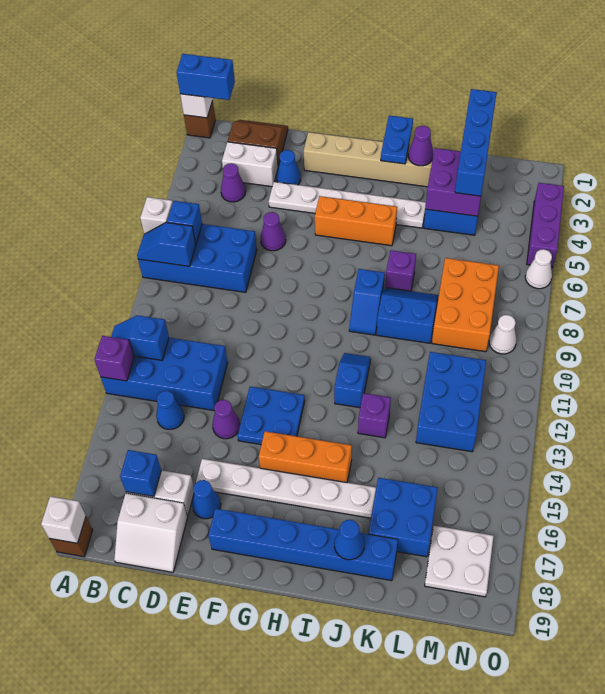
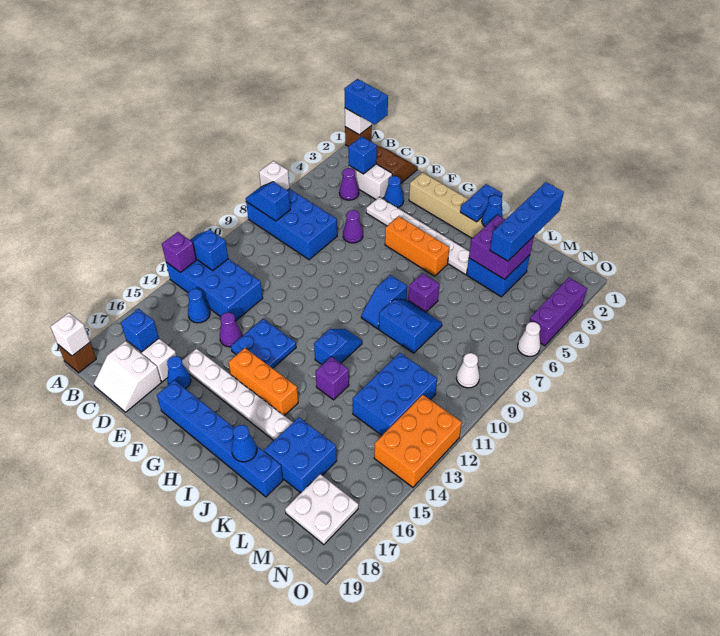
blue 1x1 brick [167,201,202,243] -> blue 1x1 brick moved to [348,137,377,174]
purple 1x1 cone [408,126,434,166] -> blue 1x1 cone [482,195,503,226]
orange 2x3 brick [432,258,499,352] -> orange 2x3 brick moved to [374,395,462,487]

